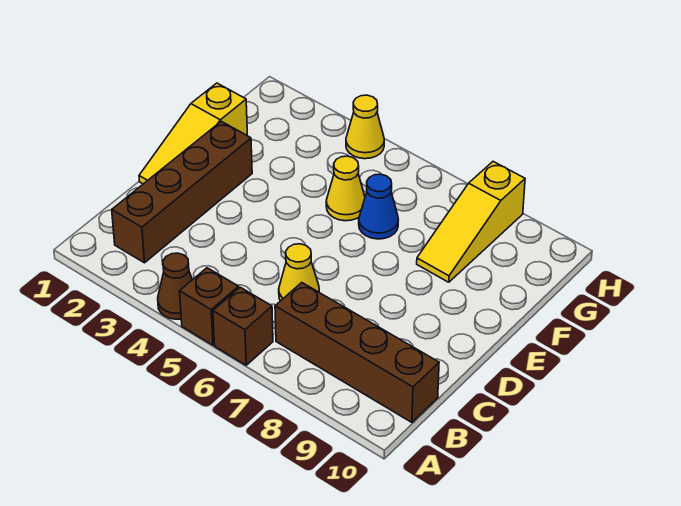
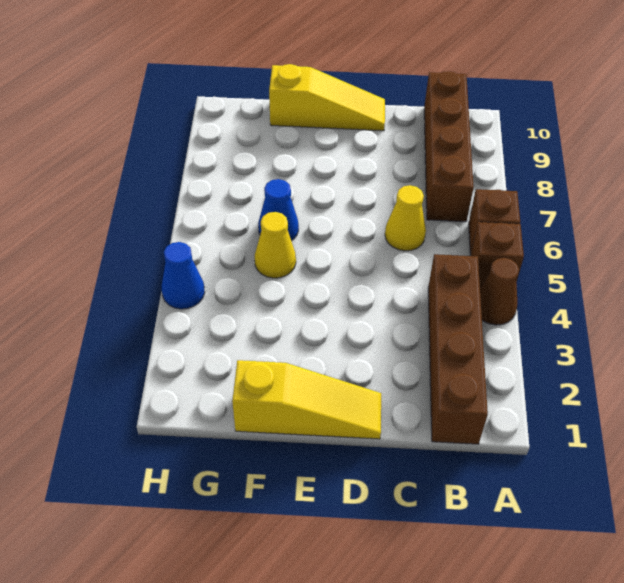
brown 1x4 brick [112,121,252,263] -> brown 1x4 brick turned to [428,254,488,444]
yellow 1x3 slope [417,162,525,282] -> yellow 1x3 slope moved to [269,64,385,131]
yellow 1x1 cone [346,95,384,159] -> blue 1x1 cone [162,242,205,309]

